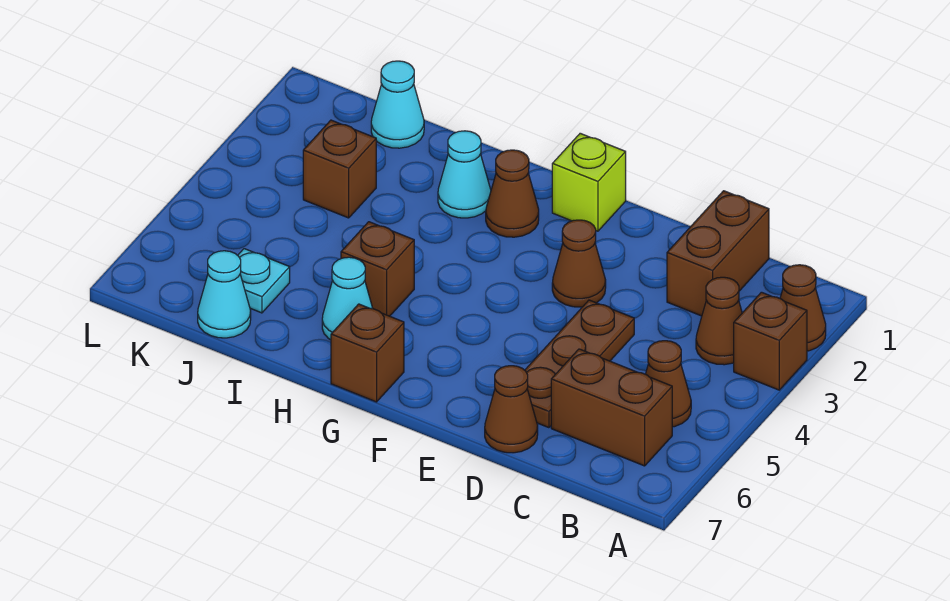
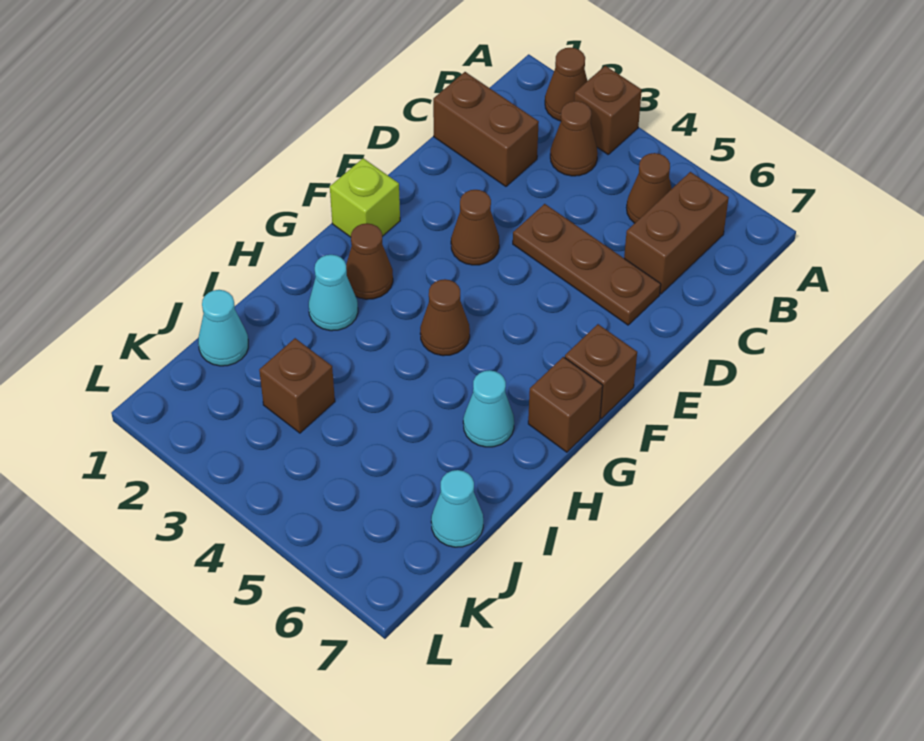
brown 1x1 cone [485,366,538,453] -> brown 1x1 cone moved to [420,279,470,356]
brown 1x1 brick [341,222,414,316] -> brown 1x1 brick moved to [565,324,637,419]
cyan 1x1 plate [238,249,290,313] -> none

